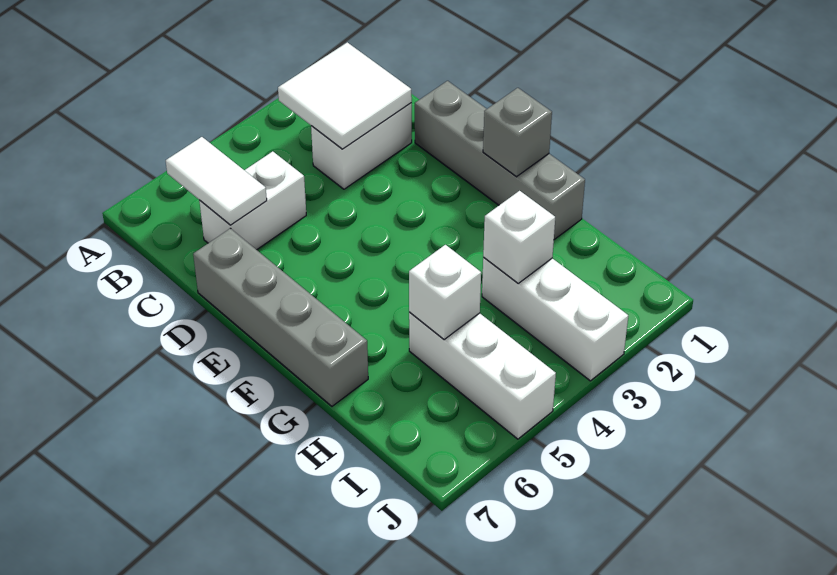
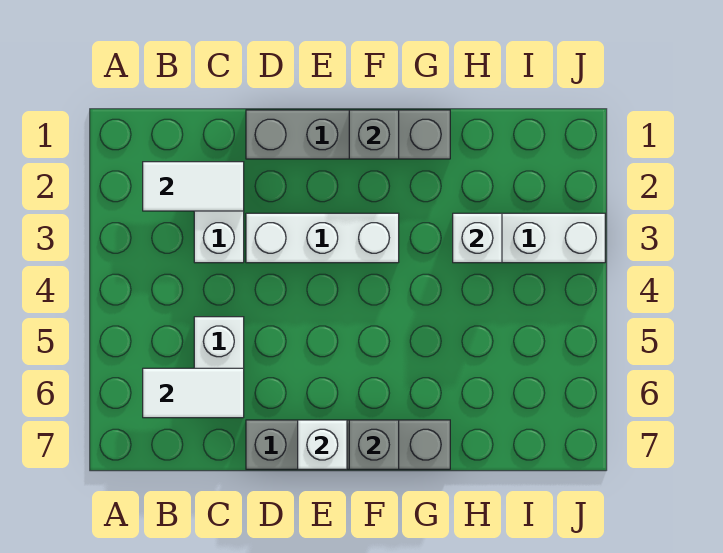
white 2x2 tile [278,42,412,149] -> white 1x2 tile [143,162,244,211]
none -> grey 1x1 brick [349,420,399,469]
white 1x3 brick [409,312,556,439] -> white 1x3 brick moved to [246,213,399,263]
white 1x1 brick [409,245,481,340] -> white 1x1 brick moved to [298,420,347,469]

